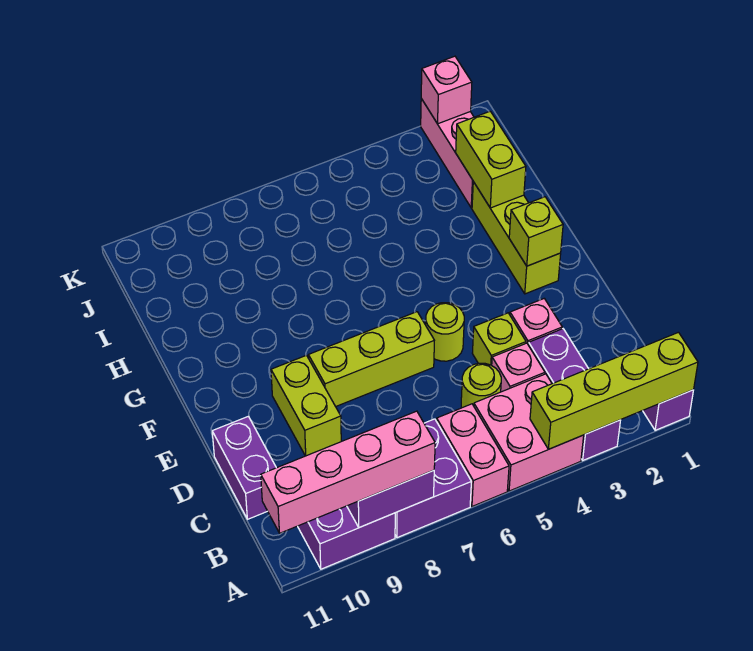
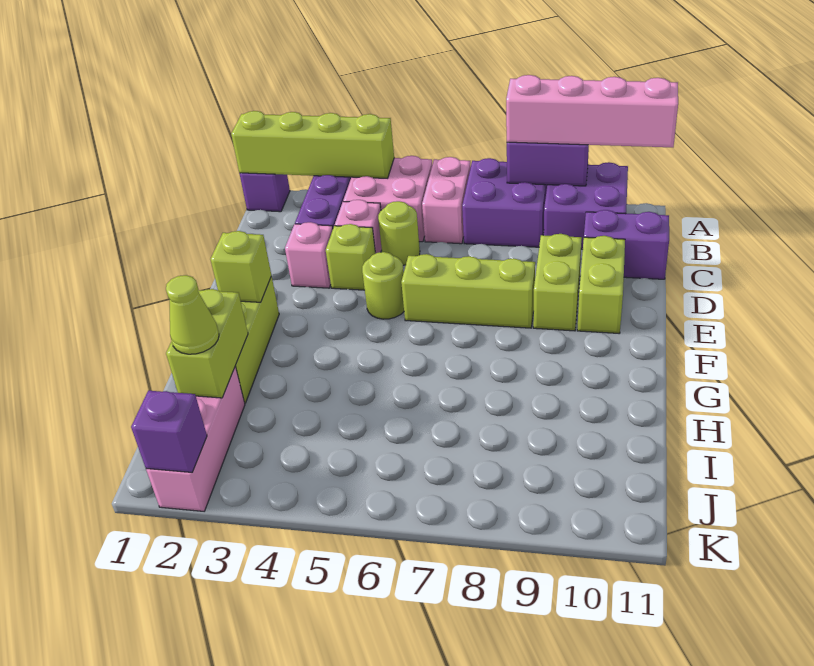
purple 1x2 brick [212,416,276,519] -> purple 1x2 brick turned to [584,210,669,279]
none -> lime 1x2 brick [577,236,625,333]
none -> lime 1x1 cone [166,275,219,354]
pink 1x1 brick [421,56,472,124] -> purple 1x1 brick [131,391,207,472]

